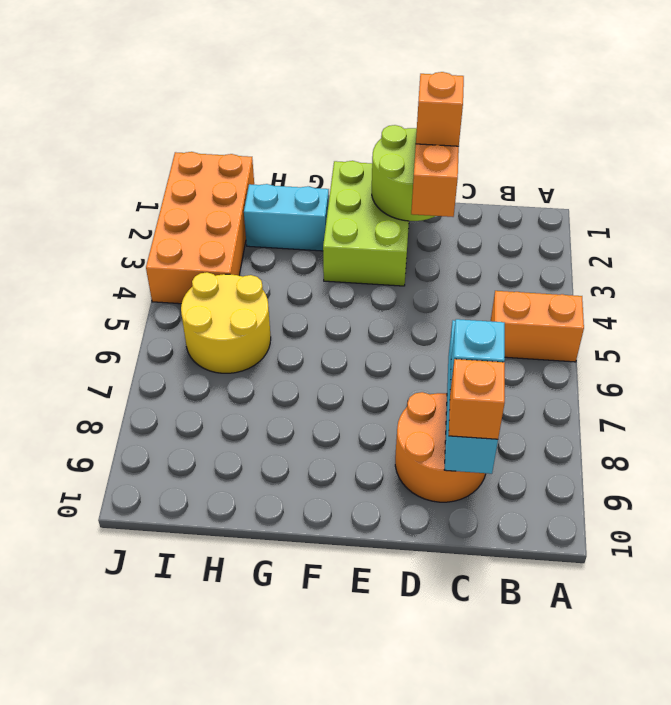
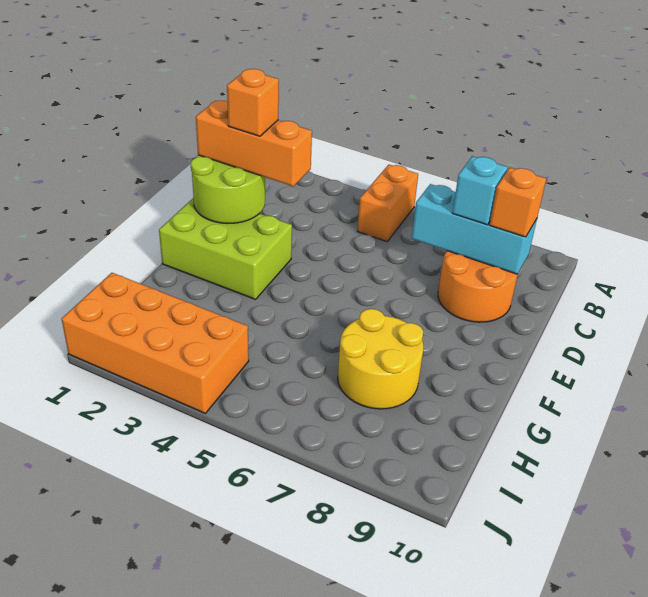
cyan 1x2 brick [244,184,329,251] -> none
yellow 2x2 round brick [181,272,271,373] -> yellow 2x2 round brick moved to [338,309,423,409]

